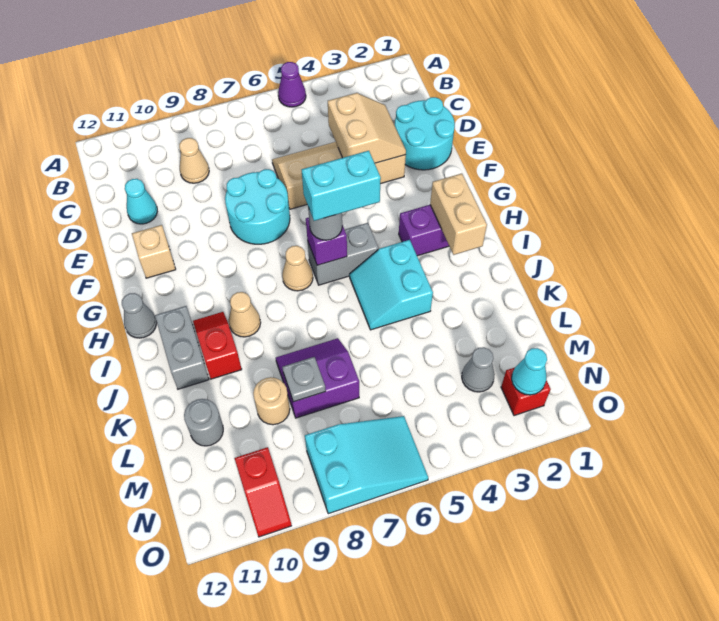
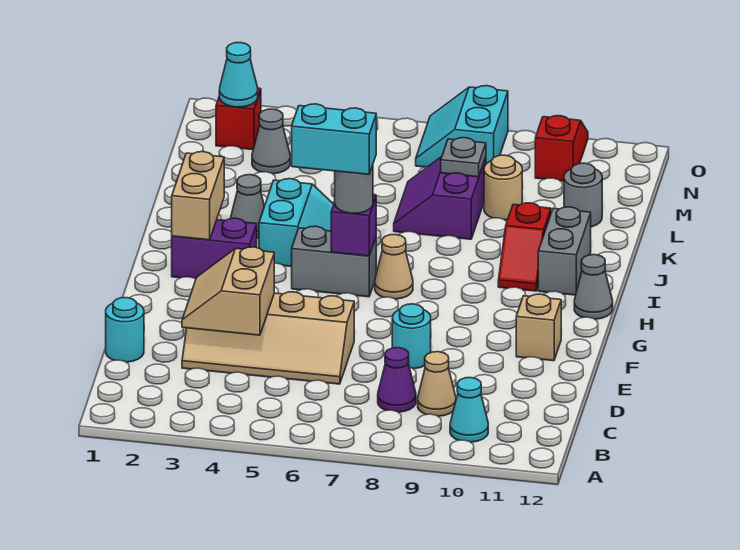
purple 1x1 cone [278,62,306,107] -> purple 1x1 cone moved to [378,348,416,412]
cyan 2x2 round brick [395,97,455,170] -> cyan 1x1 round brick [106,298,144,362]
cyan 1x1 cone [125,179,157,224] -> cyan 1x1 cone moved to [450,378,488,442]
cyan 2x2 round brick [225,169,290,244] -> cyan 1x1 round brick [392,304,431,369]
tan 1x1 cone [229,292,261,337] -> none
none -> grey 1x1 cone [230,175,264,238]
purple 2x2 slope [276,338,359,418] -> purple 2x2 slope turned to [394,157,486,239]
cyan 2x3 slope [305,416,428,514] -> cyan 2x2 slope [416,86,508,167]

